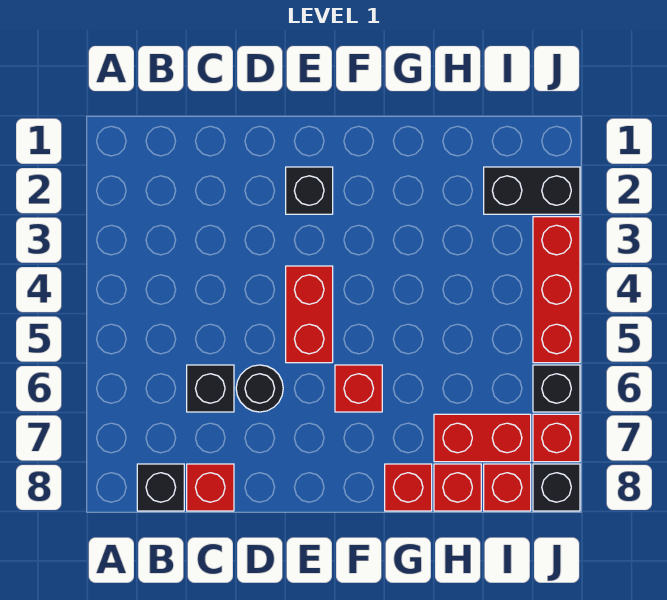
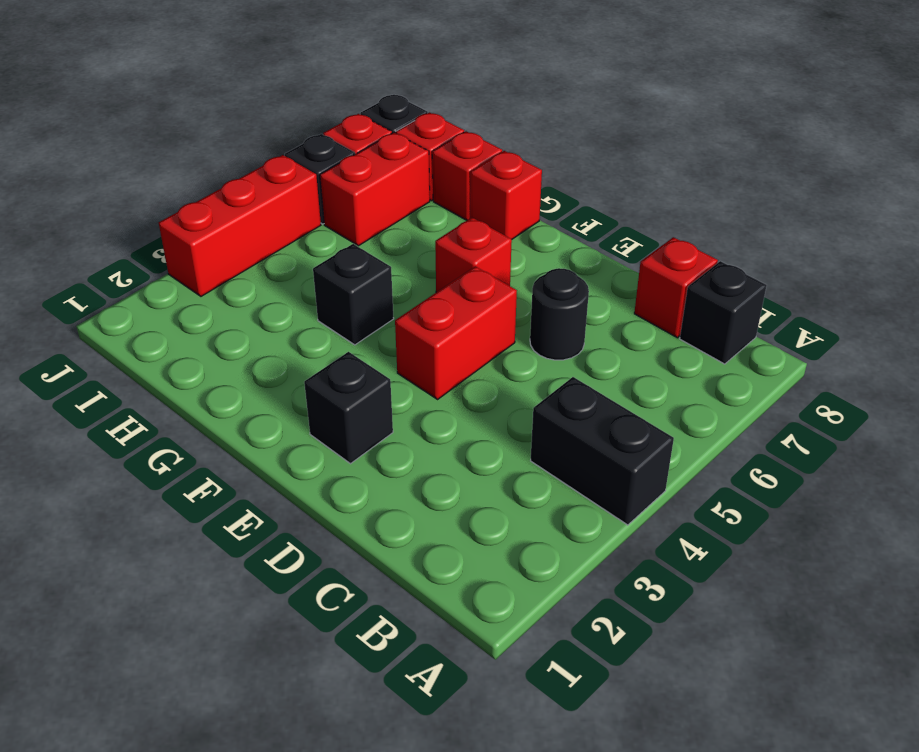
black 1x1 brick [187,365,234,412] -> black 1x1 brick moved to [313,244,394,345]
red 1x2 brick [434,414,531,462] -> red 1x2 brick turned to [320,133,430,246]
black 1x2 brick [484,167,580,214] -> black 1x2 brick moved to [531,377,674,525]

